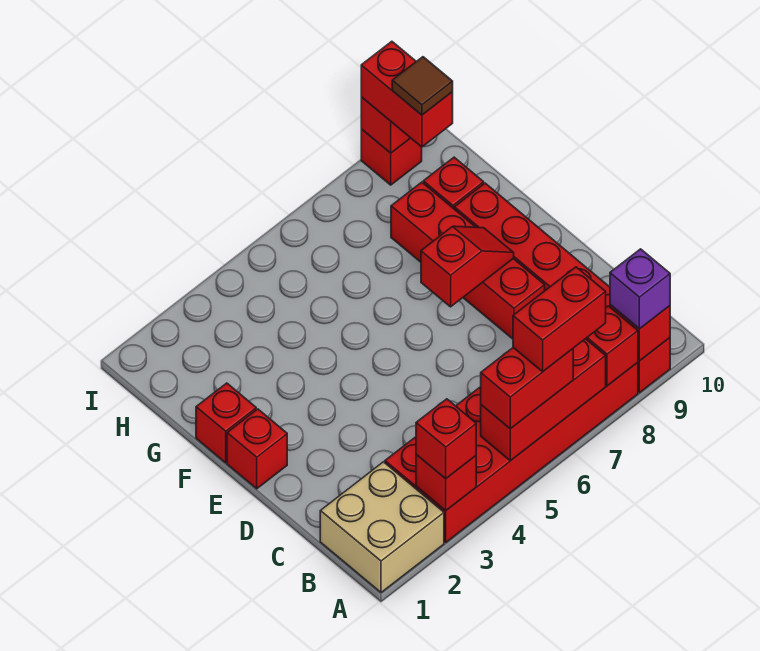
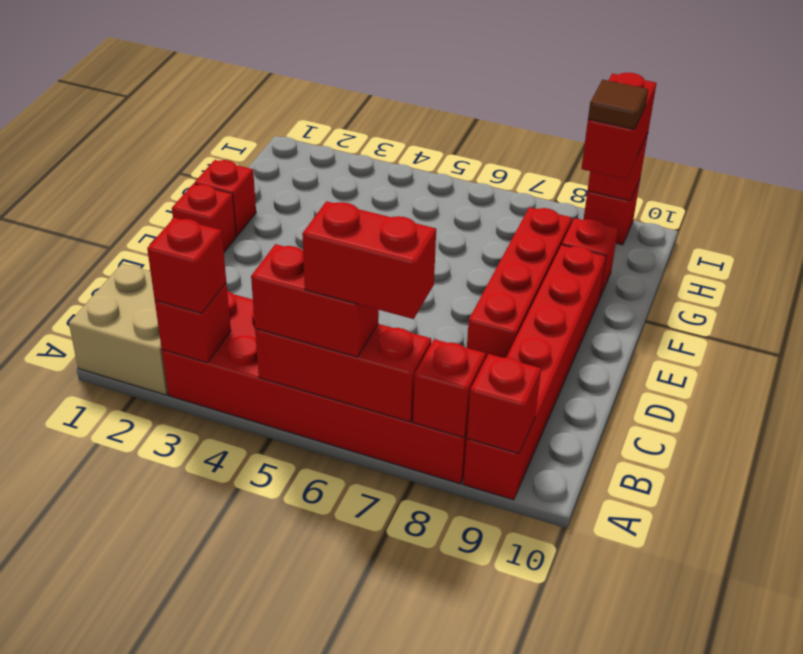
purple 1x1 brick [610,249,670,329] -> none
red 1x2 slope [421,226,514,307] -> none

